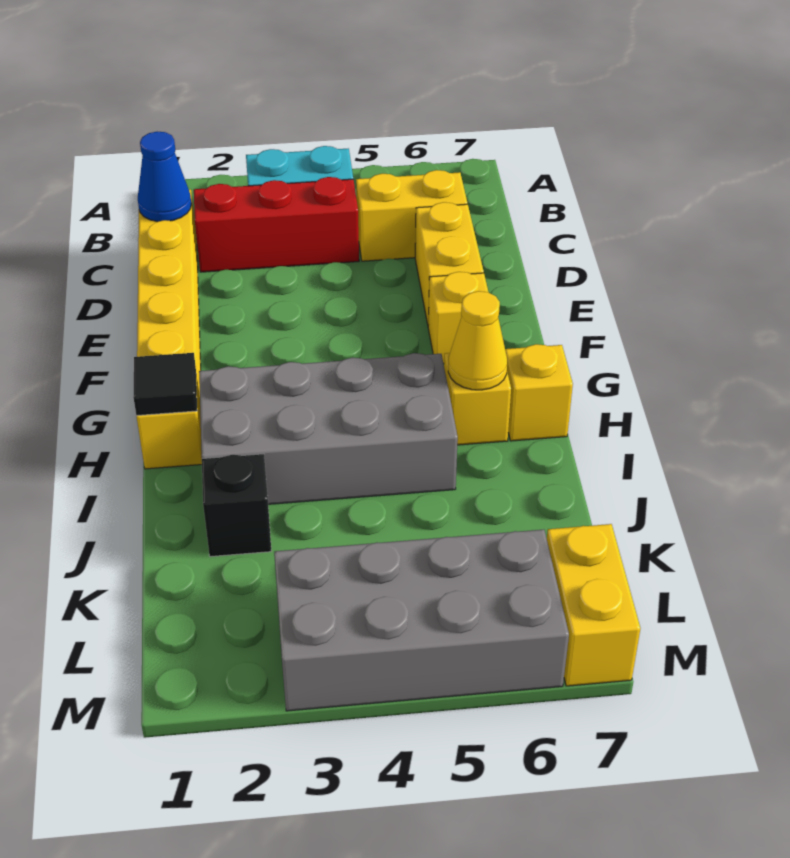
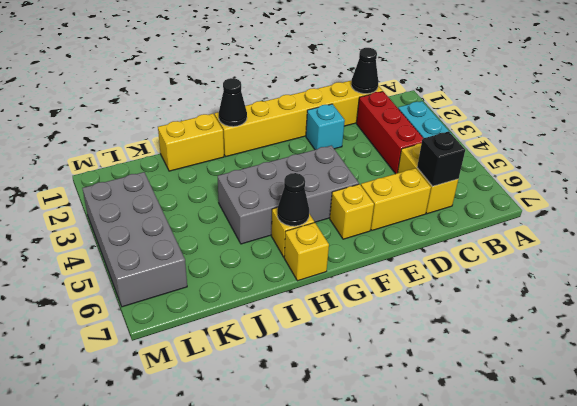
blue 1x1 cone [138,132,191,222] -> black 1x1 cone [351,48,378,94]
none -> cyan 1x1 brick [306,104,345,150]
black 1x1 tile [133,353,197,416] -> black 1x1 cone [219,78,247,127]
grey 2x4 brick [199,353,458,504] -> grey 2x4 brick turned to [218,146,359,244]
yellow 1x1 cone [448,291,507,390] -> black 1x1 cone [277,173,309,226]
black 1x1 brick [202,454,271,557] -> black 1x1 brick moved to [417,131,465,186]
yellow 1x2 brick [547,524,640,686] -> yellow 1x2 brick moved to [158,114,224,171]

